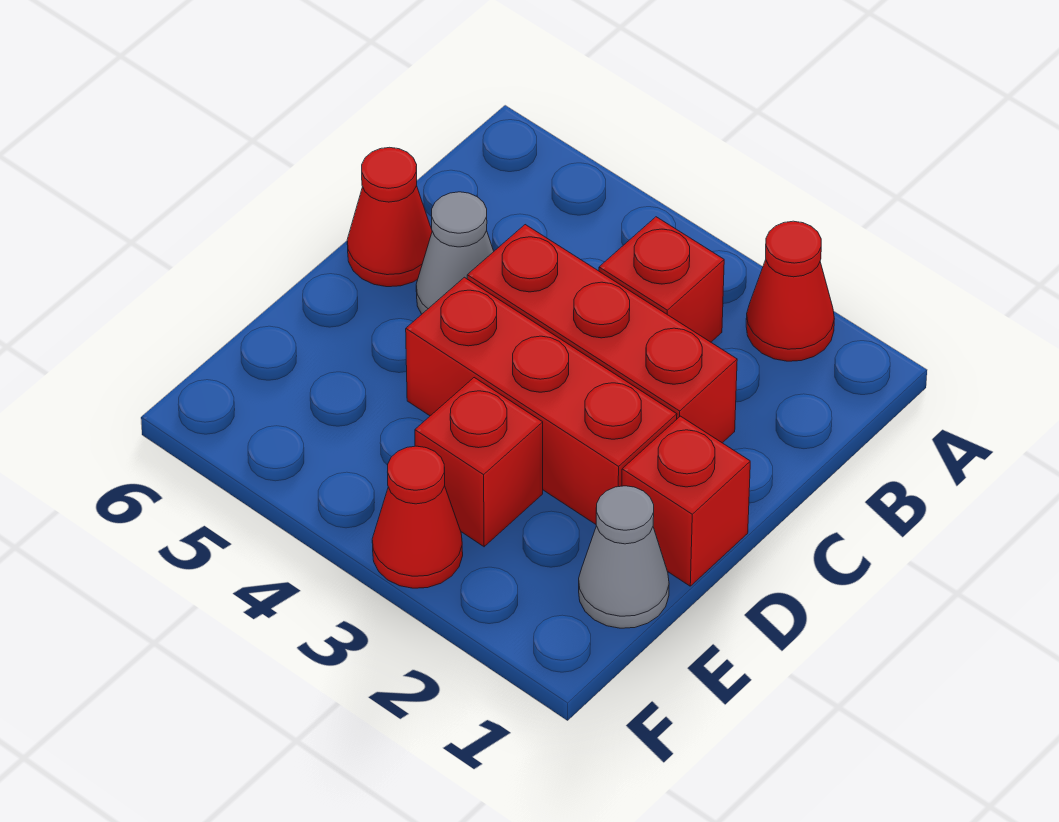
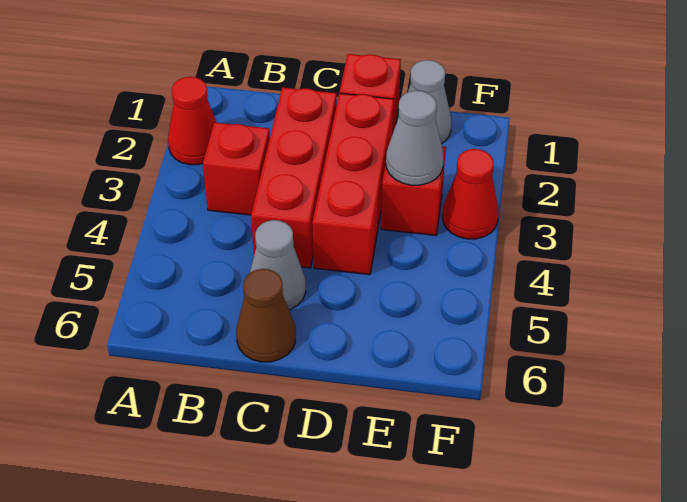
red 1x1 cone [347,147,432,287] -> brown 1x1 cone [236,269,296,362]
none -> grey 1x1 cone [386,91,444,185]

